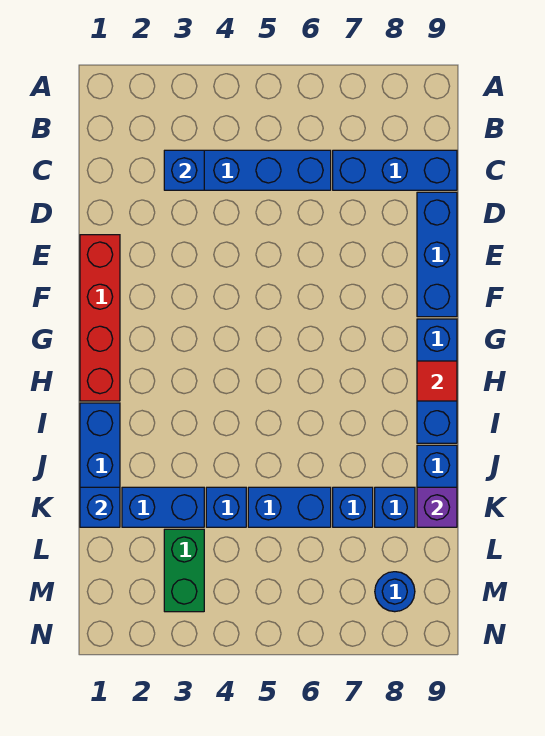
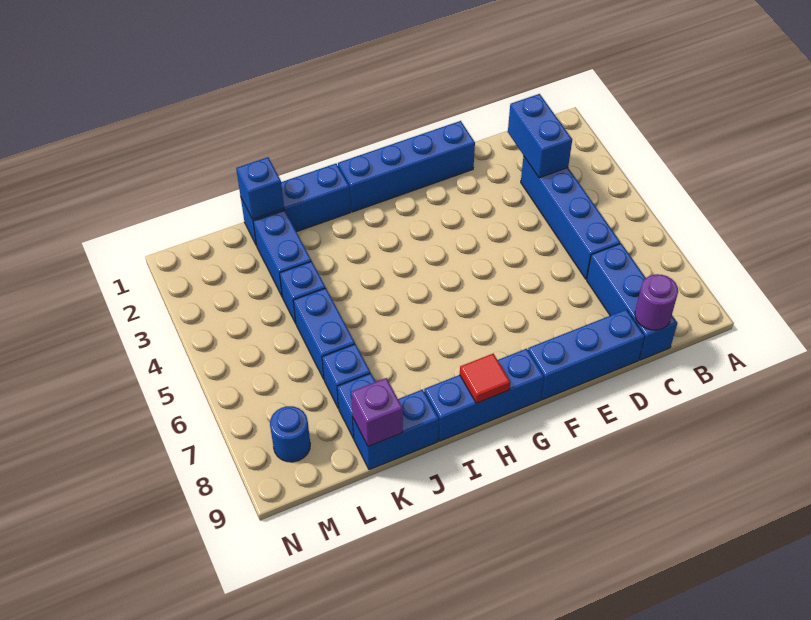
blue 1x1 brick [164,150,204,190] -> blue 1x2 brick [508,94,572,178]
none -> purple 1x1 round brick [635,274,678,330]
red 1x4 brick [80,235,120,401] -> blue 1x4 brick [338,121,475,212]
green 1x2 brick [164,529,204,612] -> none

